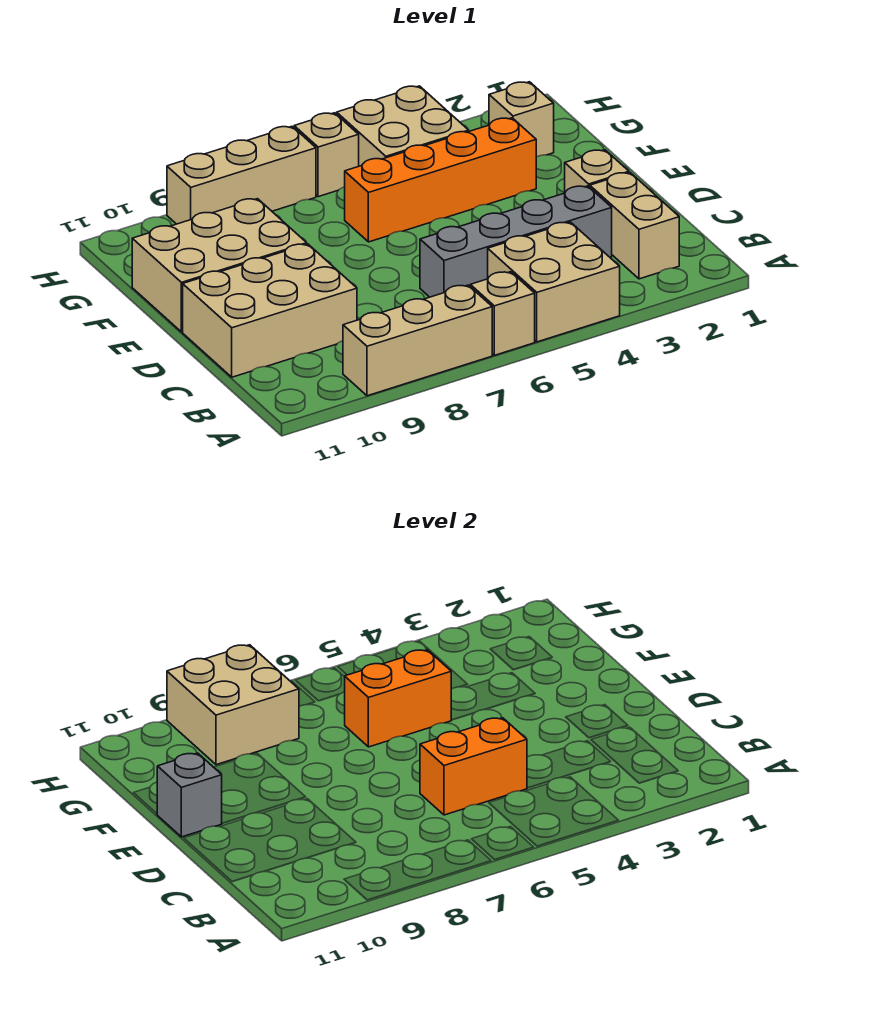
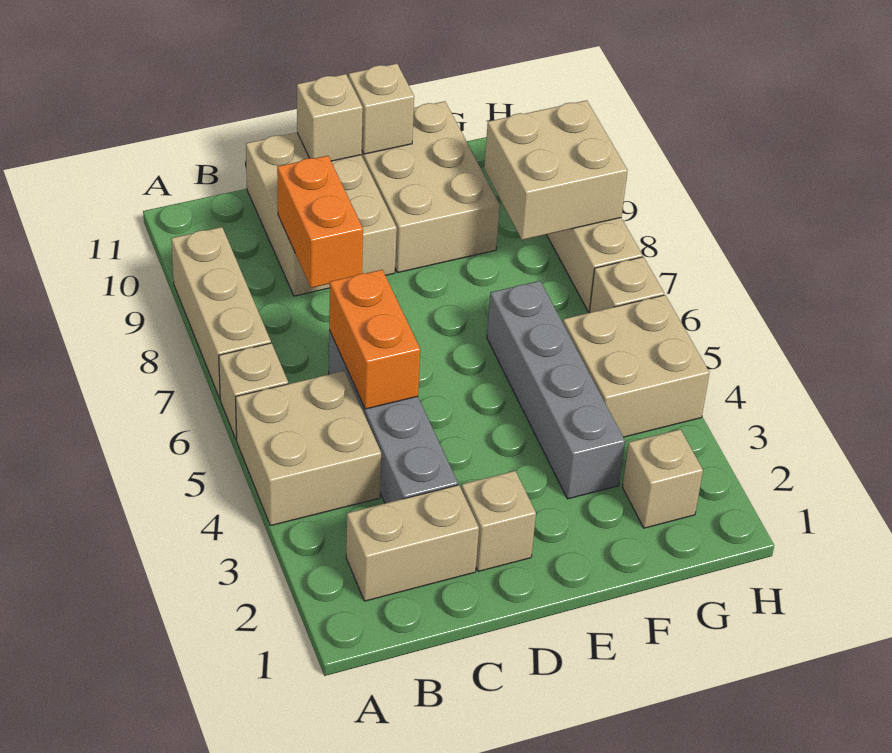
none -> tan 1x1 brick [297,74,363,161]
grey 1x1 brick [157,753,222,837] -> tan 1x1 brick [349,64,414,154]
orange 1x4 brick [345,118,536,242] -> grey 1x4 brick [487,281,625,499]
orange 1x2 brick [345,650,451,747] -> orange 1x2 brick moved to [277,156,363,288]

